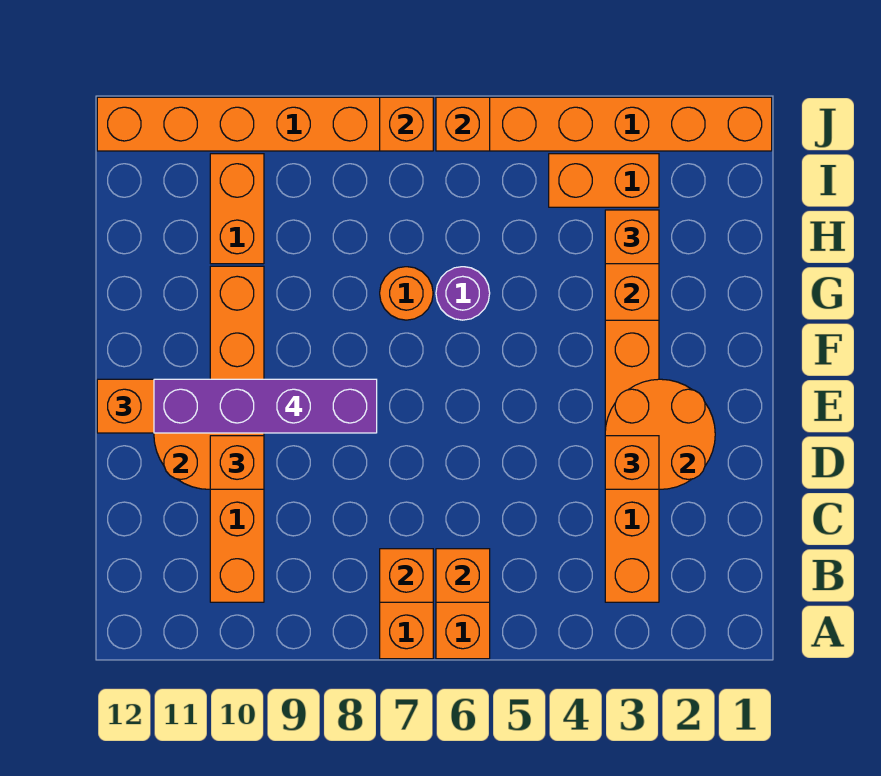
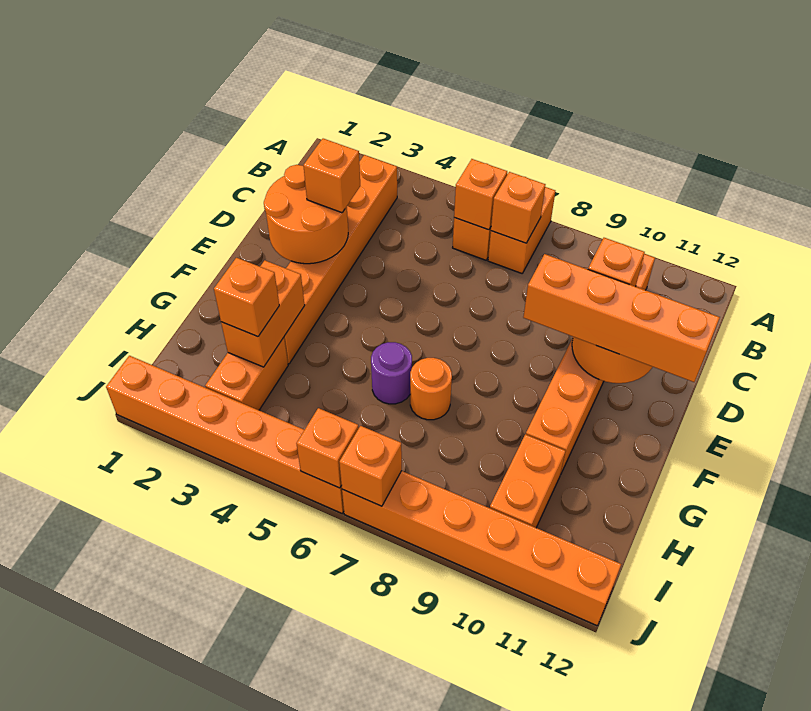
purple 1x4 brick [154,379,377,433] -> none
orange 1x2 brick [549,154,659,207] -> orange 1x2 brick turned to [205,338,288,410]

